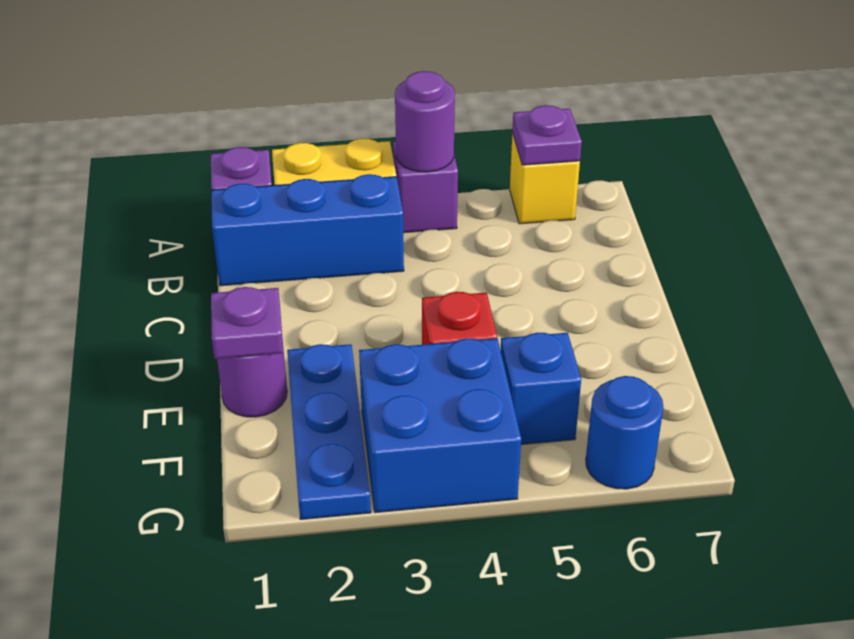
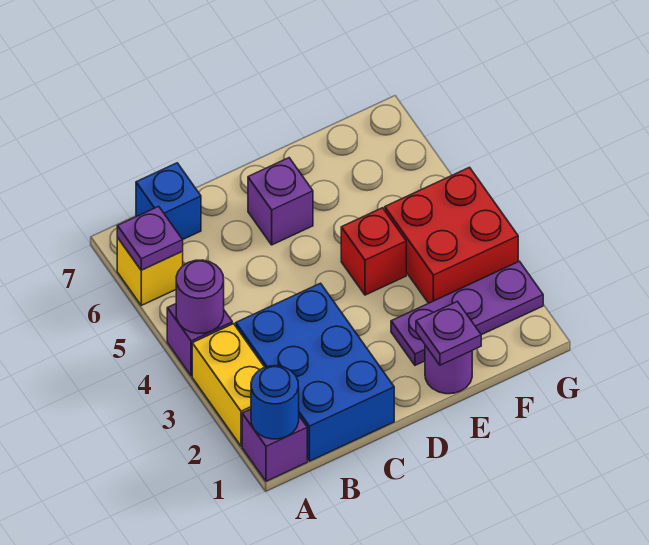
blue 1x3 brick [211,174,404,286] -> blue 2x3 brick [236,283,394,461]
none -> purple 1x1 brick [248,158,313,245]
blue 1x3 plate [287,344,371,520] -> purple 1x3 plate [391,261,543,365]
blue 2x2 brick [359,338,521,513] -> red 2x2 brick [385,167,518,303]
blue 1x1 brick [501,333,581,444] -> blue 1x1 brick moved to [136,163,201,240]
blue 1x1 round brick [586,376,663,489] -> blue 1x1 round brick moved to [251,366,299,439]

